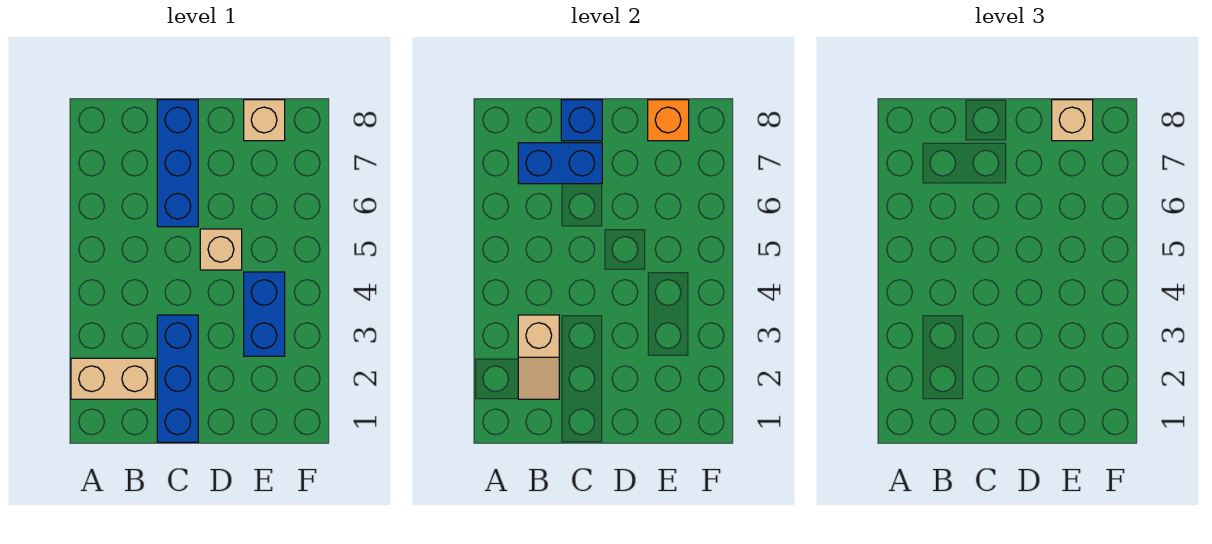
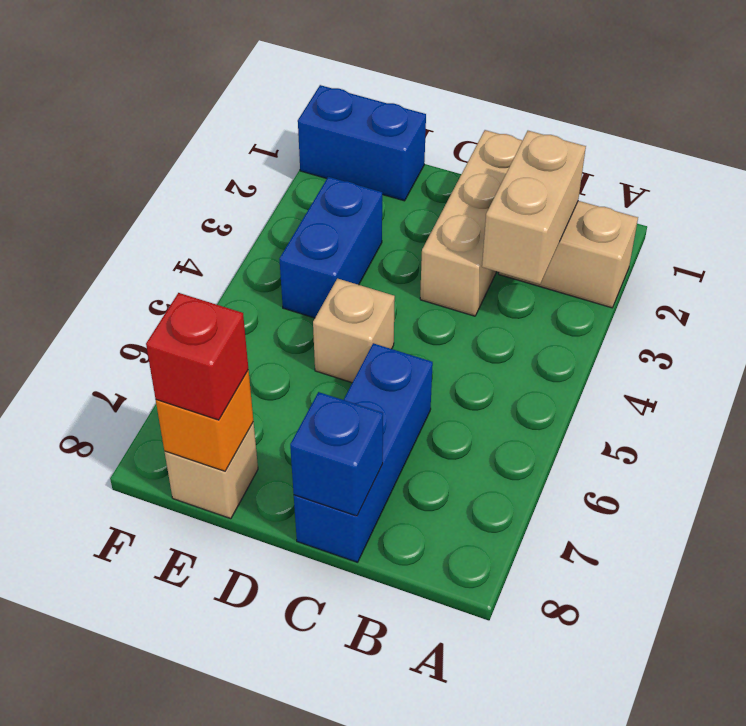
tan 1x2 slope [518,315,559,399] -> tan 1x2 brick [482,131,586,284]
blue 1x2 brick [518,143,602,184] -> blue 1x2 brick moved to [298,85,426,201]
blue 1x3 brick [157,315,198,442] -> tan 1x3 brick [420,130,522,316]
tan 1x1 brick [1052,100,1093,141] -> red 1x1 brick [146,293,248,420]

